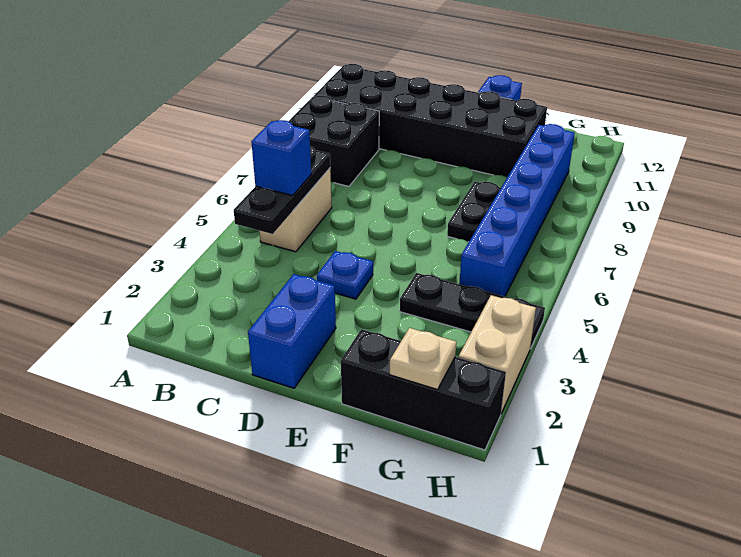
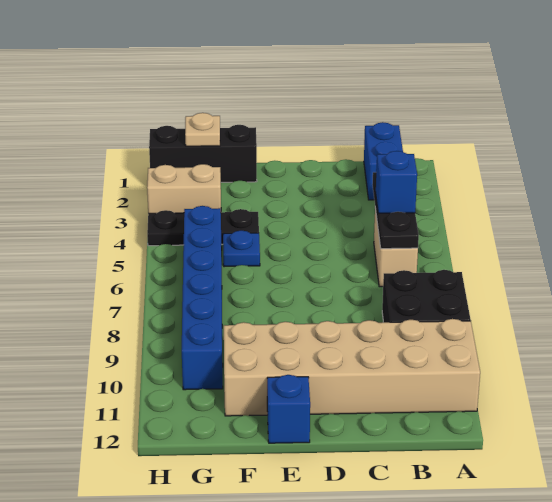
black 2x6 brick [314,64,547,177] -> tan 2x6 brick [224,319,480,416]
blue 1x2 brick [248,274,336,388] -> blue 1x2 brick moved to [364,122,403,200]
blue 1x1 plate [317,251,373,299] -> blue 1x1 plate moved to [223,230,260,267]
black 1x2 plate [447,182,501,242] -> none
tan 1x2 brick [458,295,536,413] -> tan 1x2 brick turned to [147,164,221,213]

